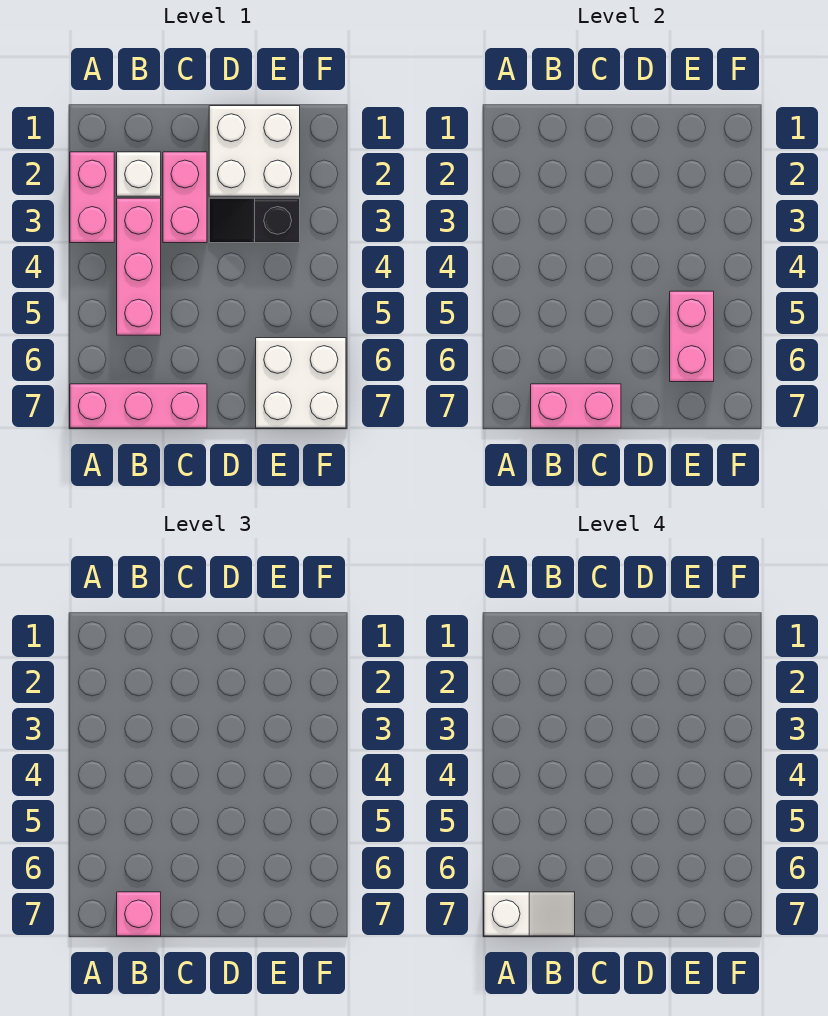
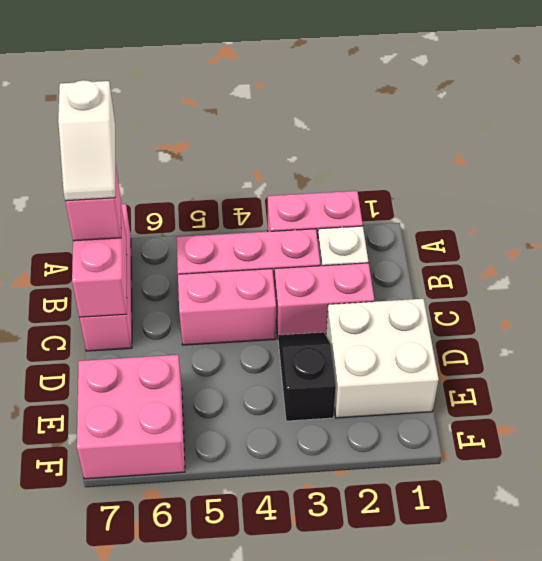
pink 1x2 brick [670,291,714,382] -> pink 1x2 brick moved to [178,269,276,345]
white 2x2 brick [256,338,346,428] -> pink 2x2 brick [77,355,185,479]

